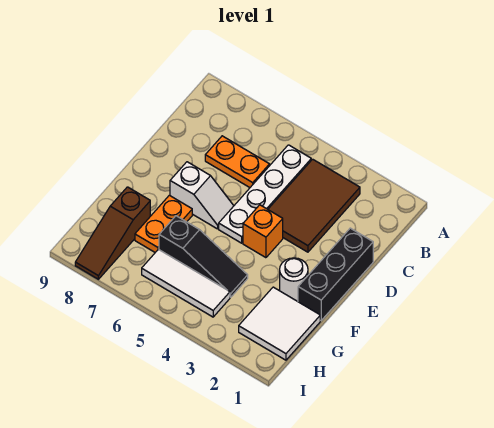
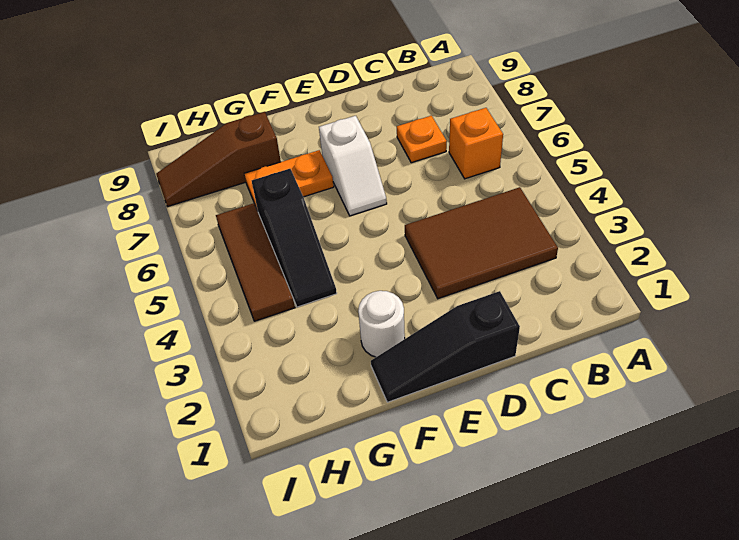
white 1x4 plate [219,145,311,243] -> none
orange 1x2 plate [205,136,270,188] -> orange 1x1 plate [397,116,447,163]
black 1x3 brick [298,228,373,320] -> black 1x3 slope [371,291,520,402]
orange 1x1 brick [243,205,283,258] -> orange 1x1 brick moved to [449,108,503,179]
white 2x2 tile [239,287,320,360] -> none
white 1x3 tile [142,249,230,317] -> brown 1x3 tile [216,203,295,321]

